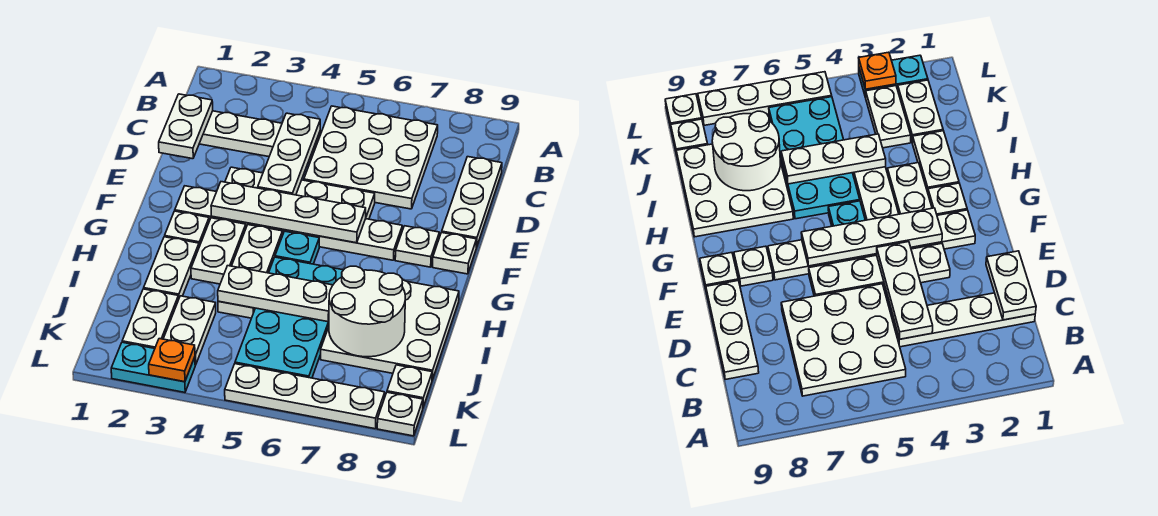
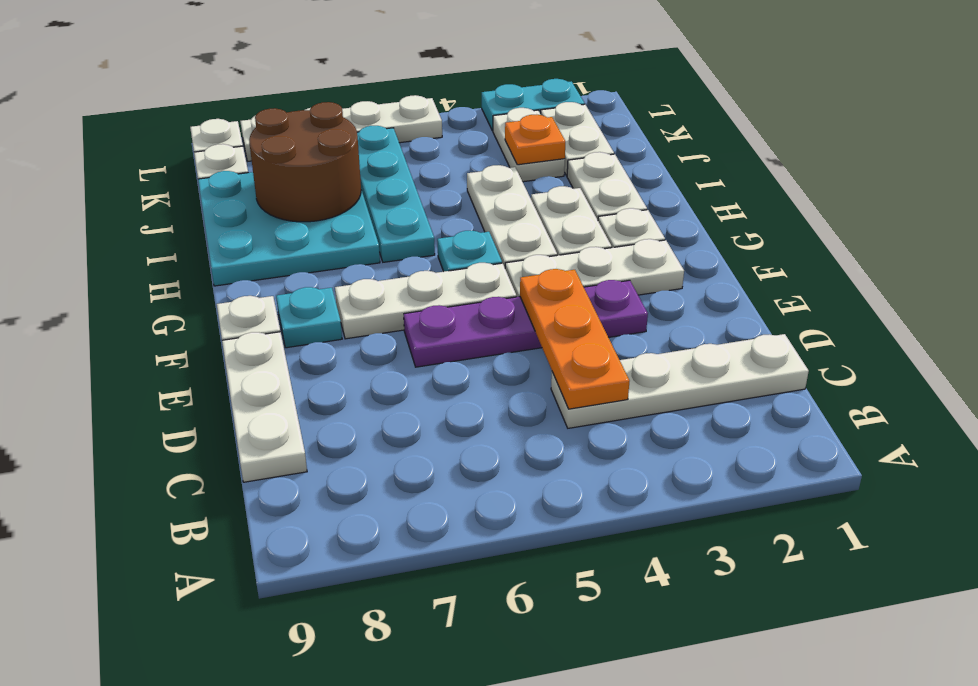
white 3x3 plate [304,106,438,209] -> none
white 1x2 plate [159,94,213,159] -> none
white 1x3 plate [258,113,320,195] -> orange 1x3 plate [520,269,629,409]
white 1x4 plate [225,167,375,219] -> purple 1x4 plate [404,280,648,367]
white 1x4 plate [211,182,366,243] -> none
white 1x1 plate [395,226,439,267] -> cyan 1x1 plate [276,287,342,348]
cyan 2x4 plate [235,257,343,378] -> cyan 1x4 plate [357,126,435,262]
white 3x3 plate [321,280,459,380] -> cyan 3x3 plate [198,171,380,286]
white 1x3 plate [218,266,333,322] -> none
white 2x2 round brick [329,266,405,357] -> brown 2x2 round brick [249,102,361,222]
orange 1x1 plate [149,339,195,382] -> orange 1x1 plate moved to [505,114,565,165]

